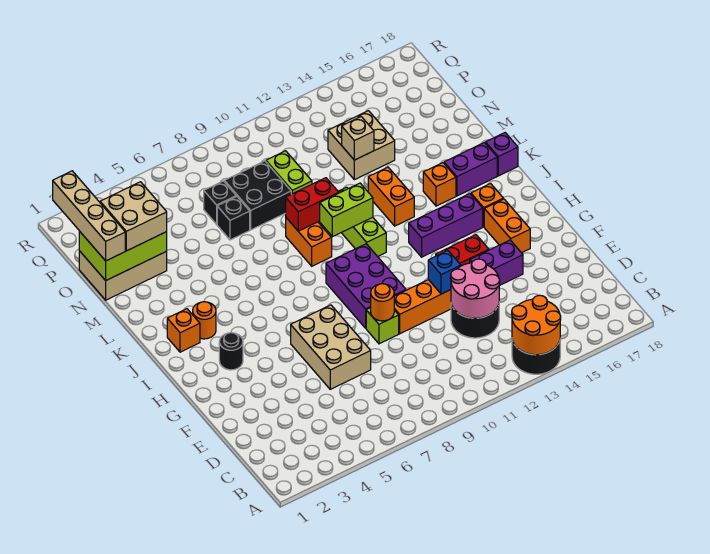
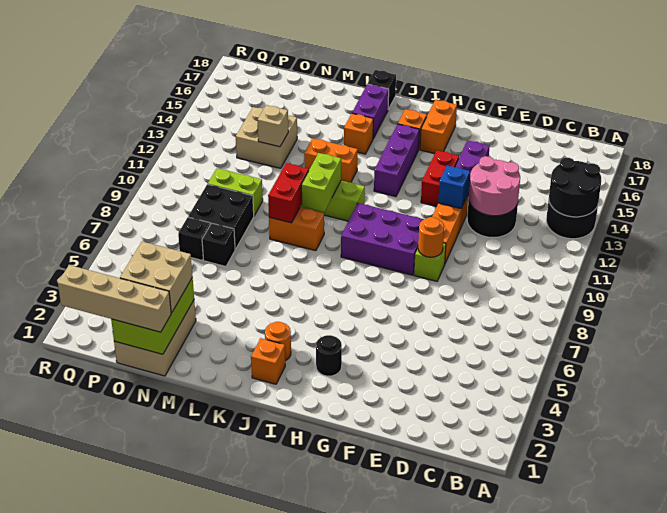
orange 2x2 round brick [512,295,561,355] -> black 2x2 round brick [549,158,601,217]
tan 2x3 brick [291,305,371,389] -> none
orange 1x2 brick [484,199,530,253] -> orange 1x2 brick turned to [420,100,457,154]
purple 1x1 brick [486,133,518,176] -> black 1x1 brick [368,70,396,109]

